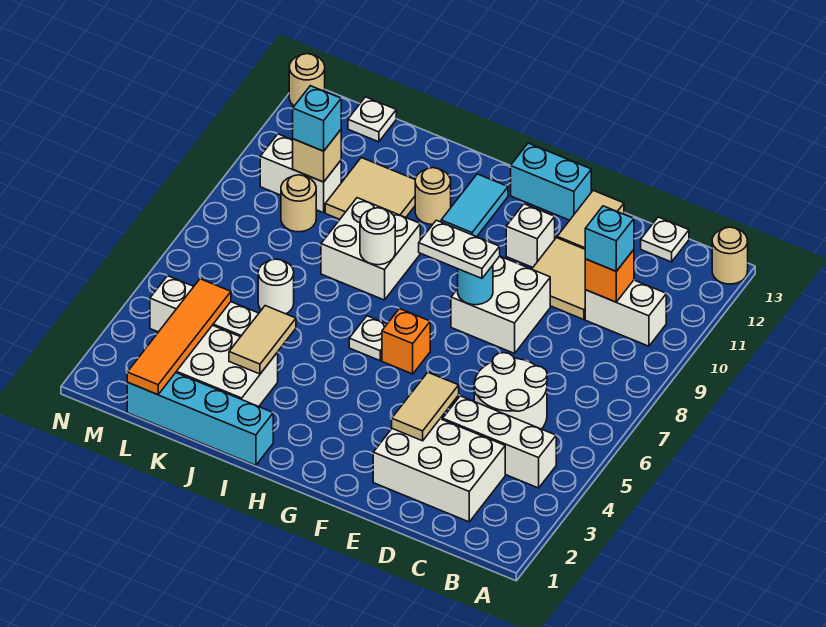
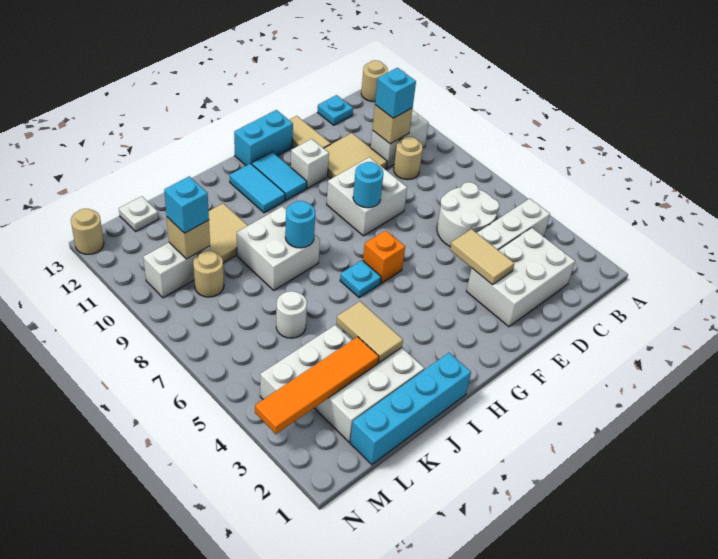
orange 1x1 brick [585,250,634,302] -> tan 1x1 brick [372,105,413,144]
white 1x1 plate [641,217,689,262] -> cyan 1x1 plate [318,95,353,125]
white 1x2 plate [419,220,500,278] -> none
none -> cyan 1x2 tile [252,152,307,200]
white 1x1 plate [349,316,387,361] -> cyan 1x1 plate [340,260,381,298]
white 1x1 round brick [360,208,395,265] -> cyan 1x1 round brick [285,201,315,248]
tan 1x1 round brick [415,168,451,224] -> tan 1x1 round brick moved to [394,137,423,180]
orange 1x4 tile [127,279,231,395] -> orange 1x4 tile turned to [255,337,379,434]

